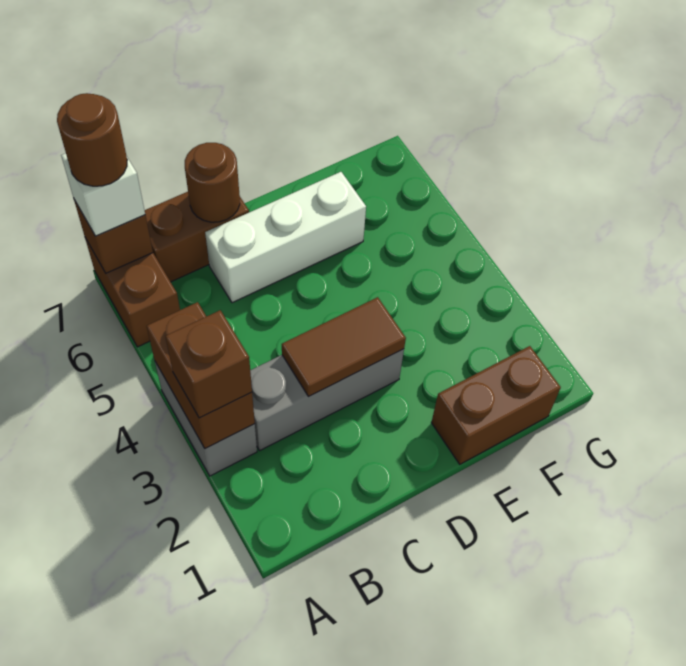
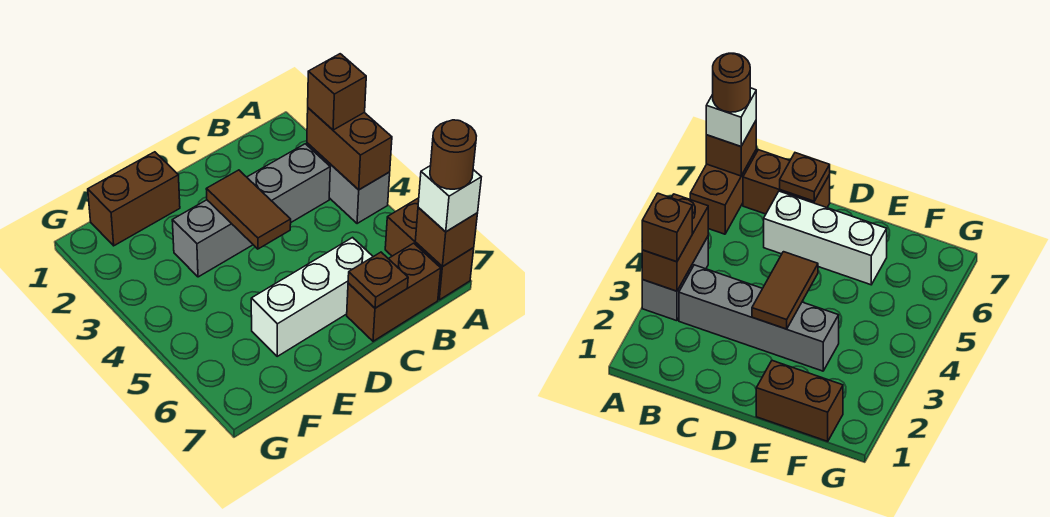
grey 1x3 brick [250,349,404,450] -> grey 1x4 brick [172,144,330,277]
brown 1x2 tile [282,297,406,396] -> brown 1x2 tile turned to [206,170,291,249]
brown 1x1 round brick [185,143,240,222] -> brown 1x1 plate [348,252,408,308]

